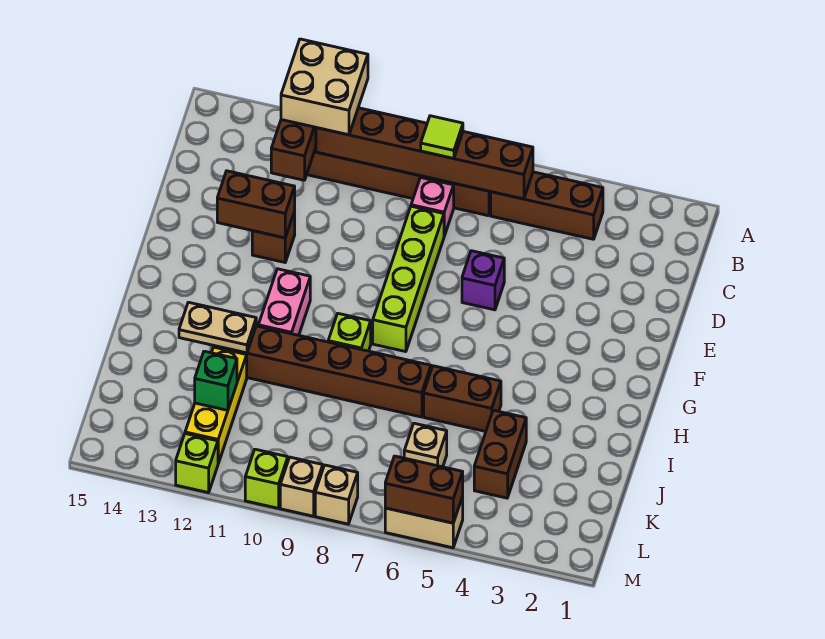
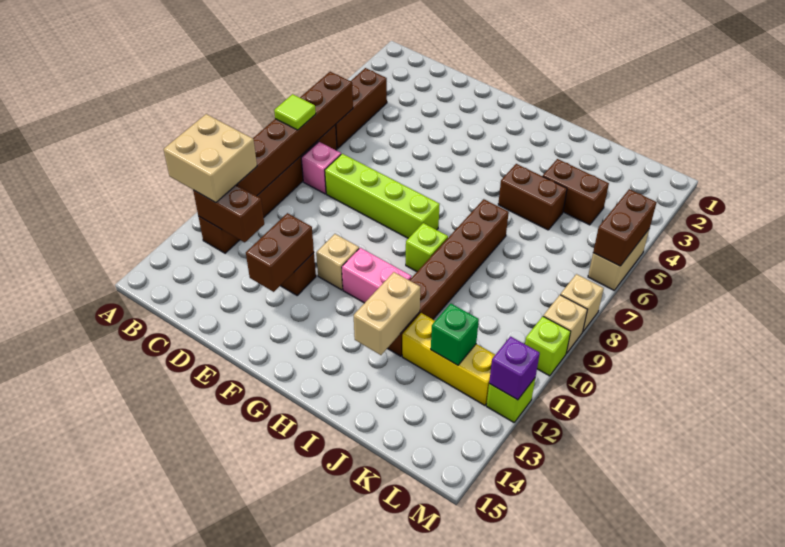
purple 1x1 brick [462,251,504,310] -> purple 1x1 brick moved to [489,337,540,400]
brown 1x2 brick [424,366,501,431] -> brown 1x2 brick turned to [498,164,567,230]
tan 1x2 plate [179,302,256,353] -> tan 1x2 brick [354,272,420,355]
tan 1x1 brick [404,423,447,467] -> tan 1x1 brick moved to [316,234,359,290]

